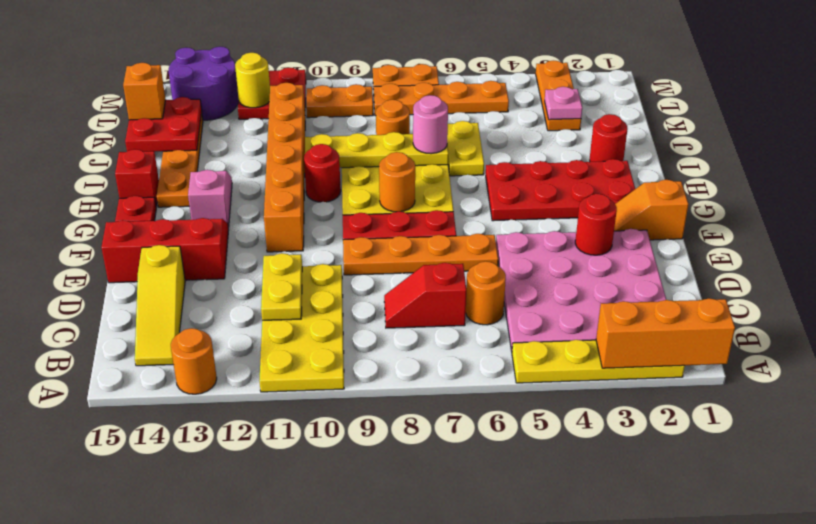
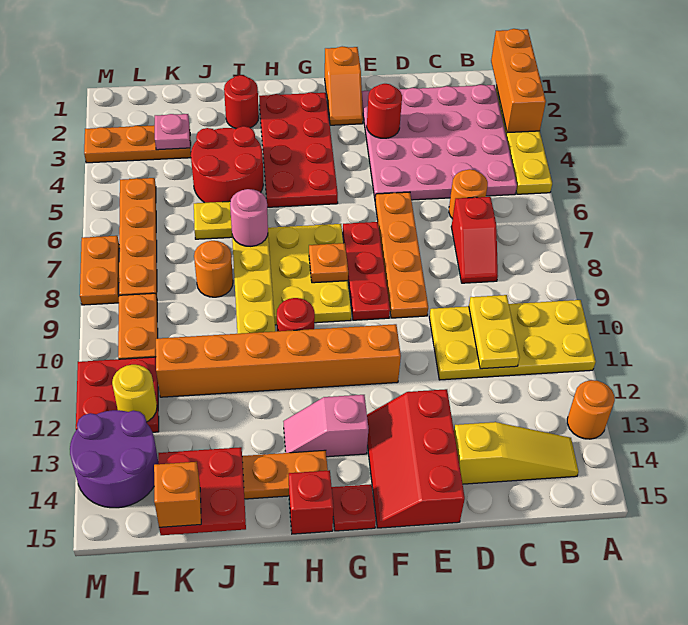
yellow 1x2 plate [261,253,302,320] -> yellow 1x2 plate turned to [469,295,520,369]
orange 1x1 round brick [379,152,415,212] -> orange 1x1 plate [309,243,348,283]
none -> red 2x2 round brick [191,126,263,203]

